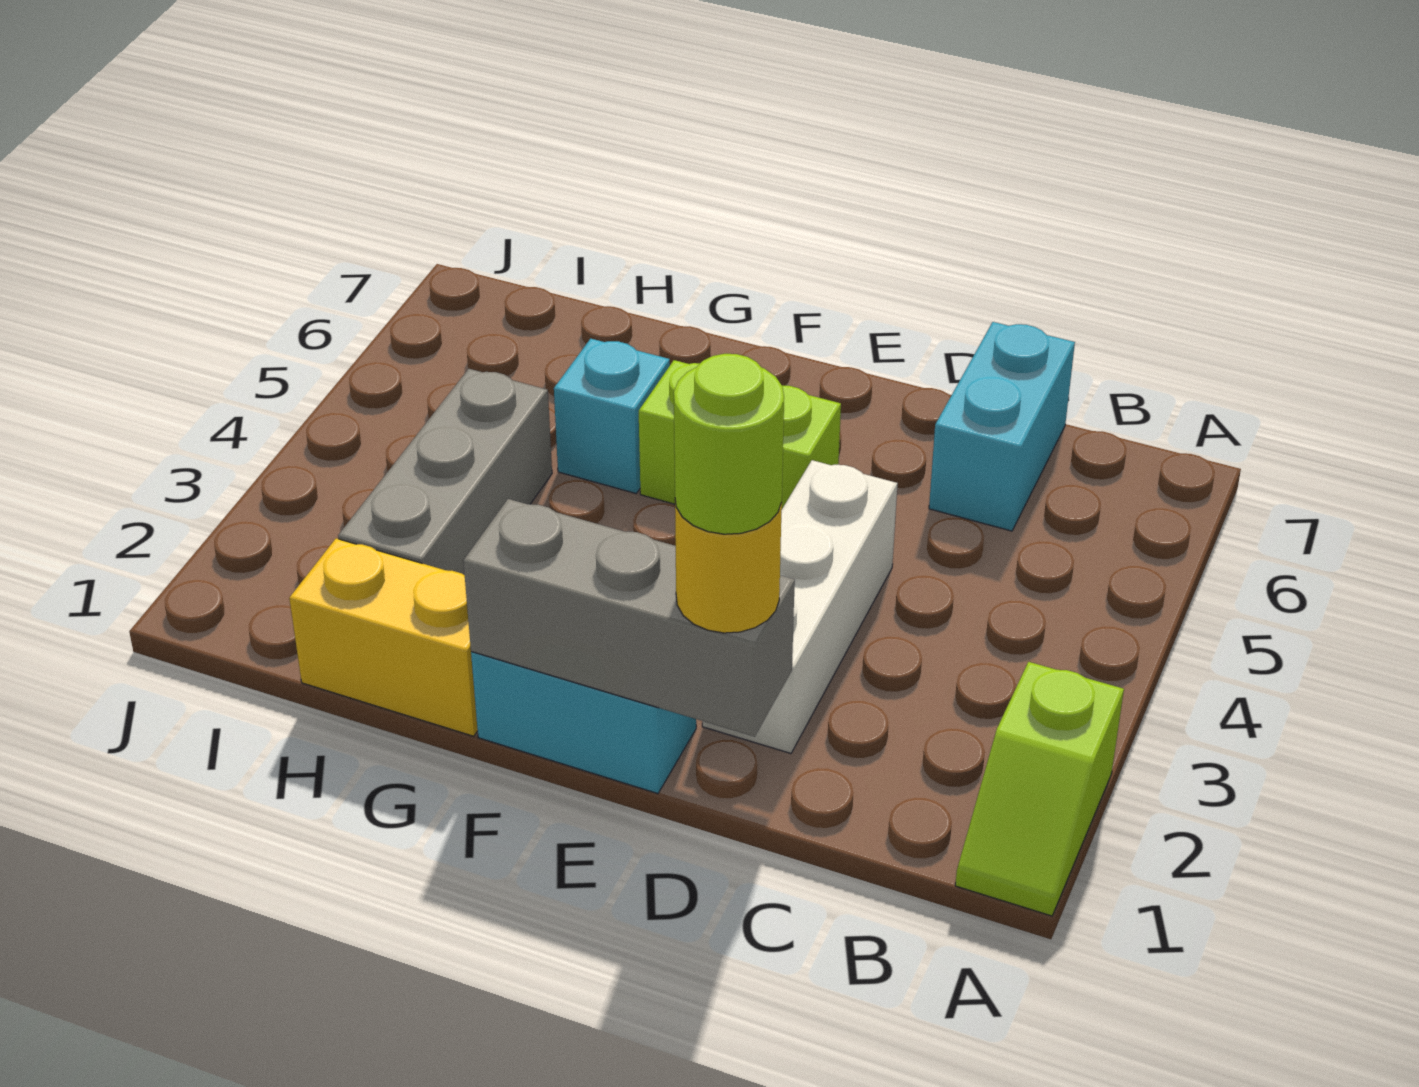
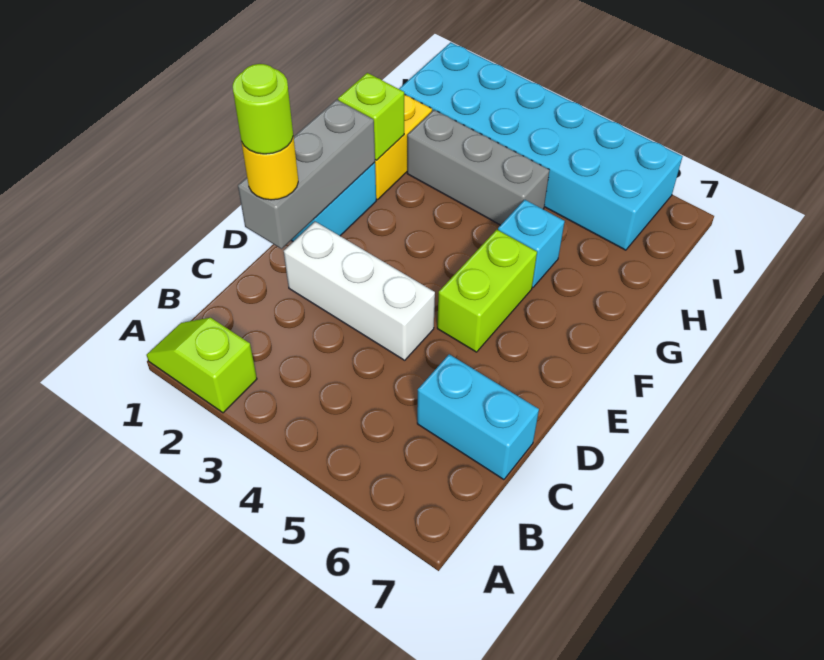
none -> lime 1x1 brick [338,73,404,160]
none -> cyan 2x6 brick [399,42,683,250]

